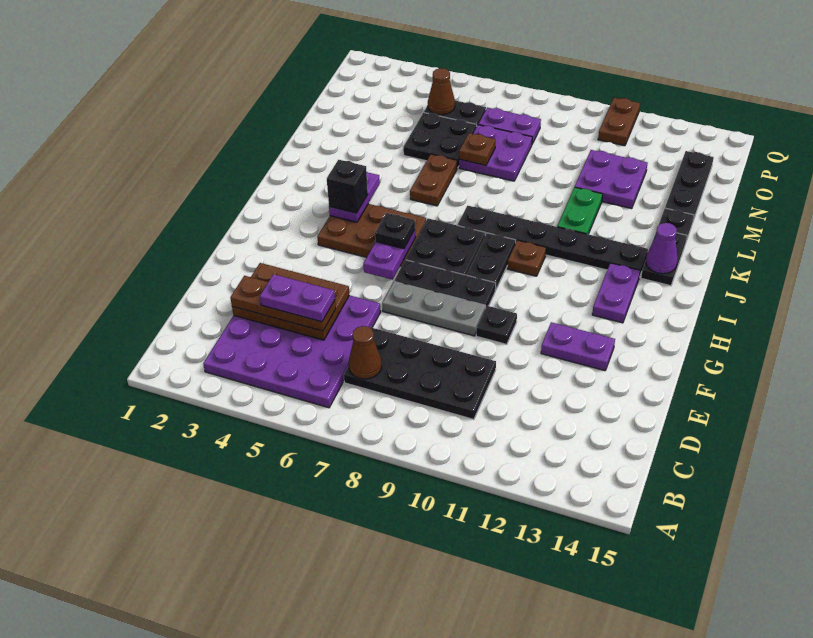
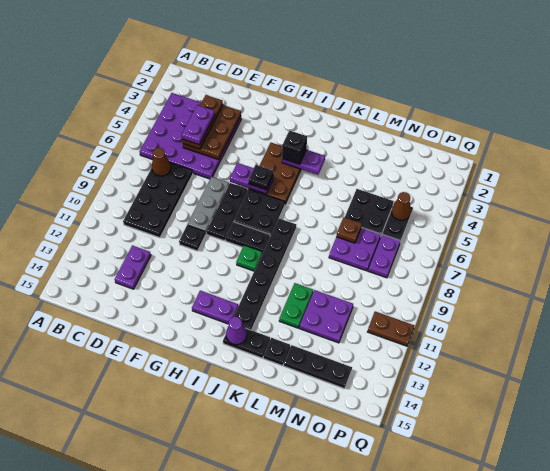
purple 1x2 plate [541,322,615,371] -> purple 1x2 plate moved to [115,245,151,289]
brown 1x1 plate [507,240,546,276] -> green 1x1 plate [236,245,262,271]
brown 1x2 plate [410,154,457,206] -> none
green 1x2 plate [557,187,603,234] -> green 1x2 plate turned to [279,283,313,328]

